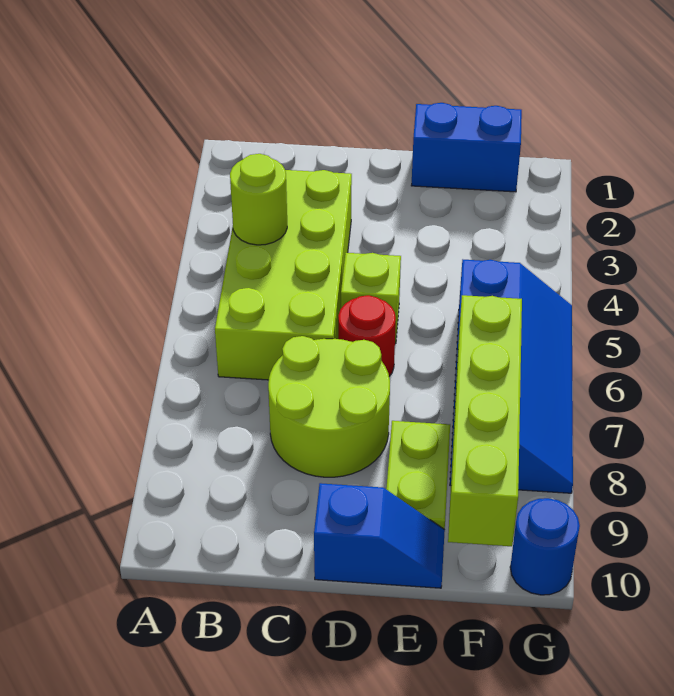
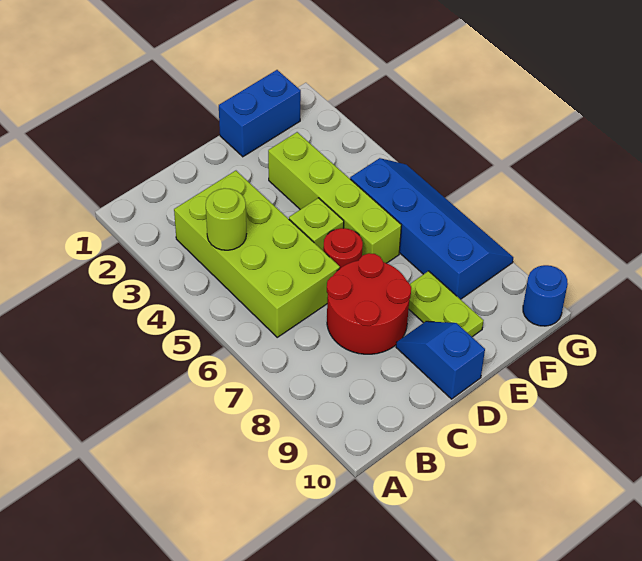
lime 2x2 round brick [268,336,390,477] -> red 2x2 round brick [327,253,411,354]
blue 1x2 slope [314,483,445,588] -> blue 1x2 slope turned to [396,321,485,399]
lime 1x4 brick [448,295,522,546] -> lime 1x4 brick moved to [268,132,401,263]

